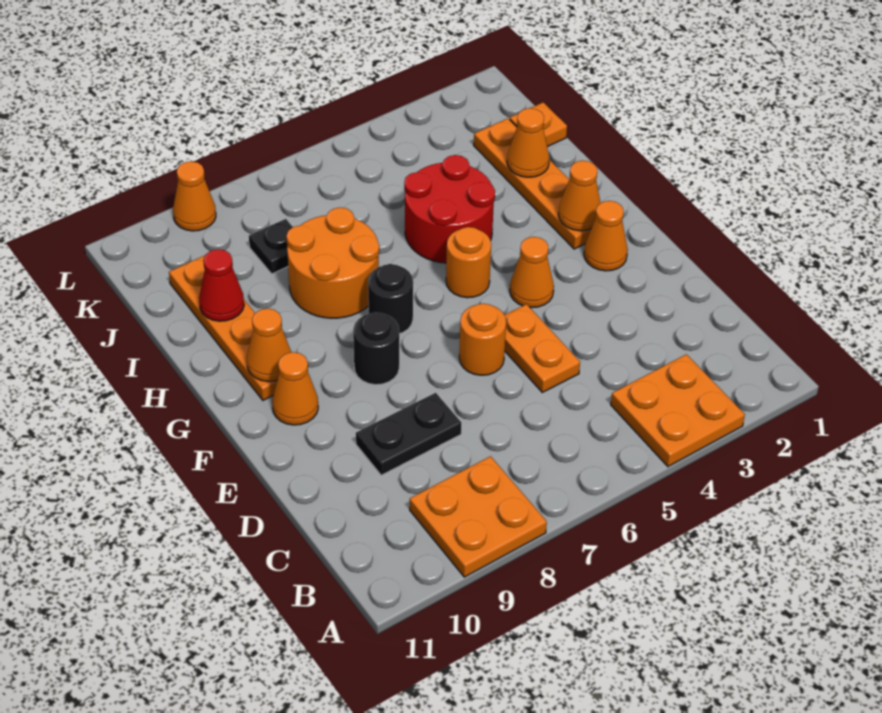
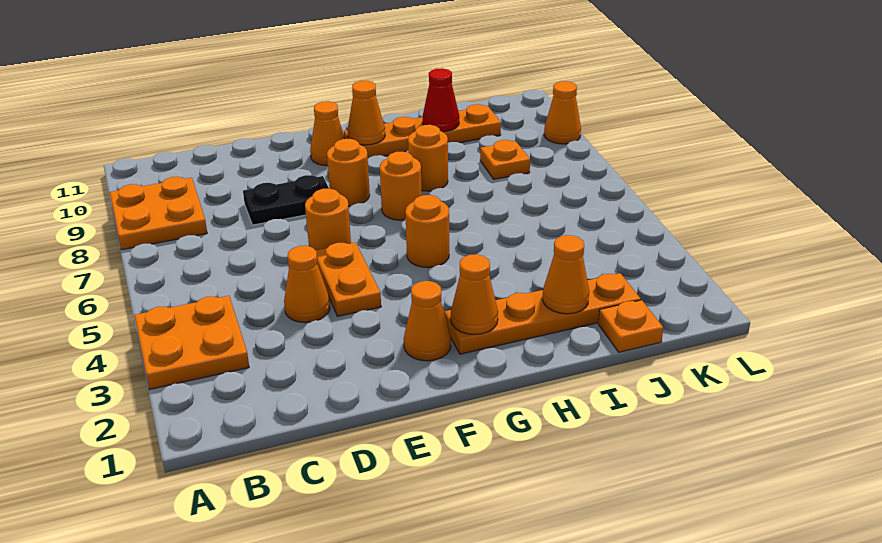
orange 1x2 plate [505,304,580,392] -> orange 1x2 plate turned to [316,243,381,316]
black 1x2 plate [356,393,461,475] -> black 1x2 plate turned to [243,175,329,225]
orange 1x1 cone [510,237,554,308] -> orange 1x1 cone moved to [284,246,330,323]
black 1x1 round brick [353,312,399,385] -> orange 1x1 round brick [327,139,370,206]
black 1x1 round brick [368,264,413,334] -> orange 1x1 round brick [380,152,422,220]
red 2x2 round brick [404,155,495,263] -> none
orange 2x2 round brick [286,207,379,318] -> orange 1x1 round brick [408,125,448,191]
black 1x1 plate [249,219,293,274] -> orange 1x1 plate [480,140,530,179]

